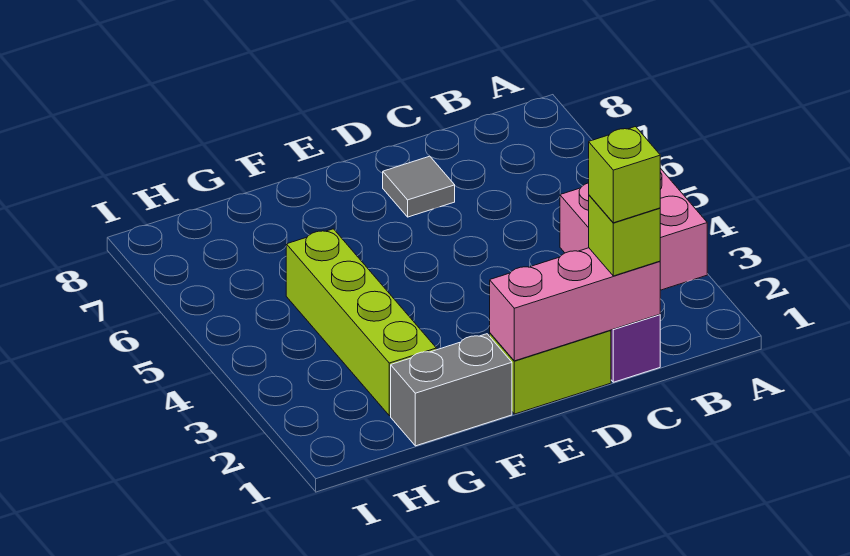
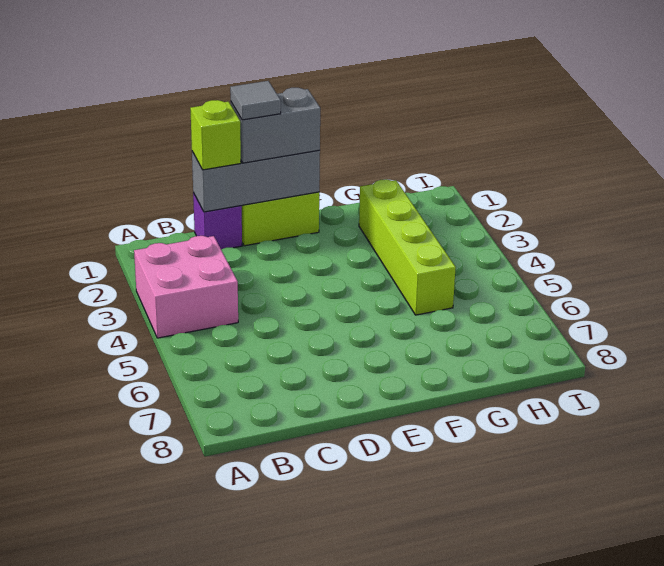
pink 1x3 brick [490,248,660,361] -> grey 1x3 brick [192,150,320,212]
lime 1x1 brick [589,127,660,223] -> none
grey 1x1 tile [383,156,455,217] -> grey 1x1 tile moved to [230,81,281,120]
grey 1x2 brick [391,334,512,446] -> grey 1x2 brick moved to [231,88,320,163]

